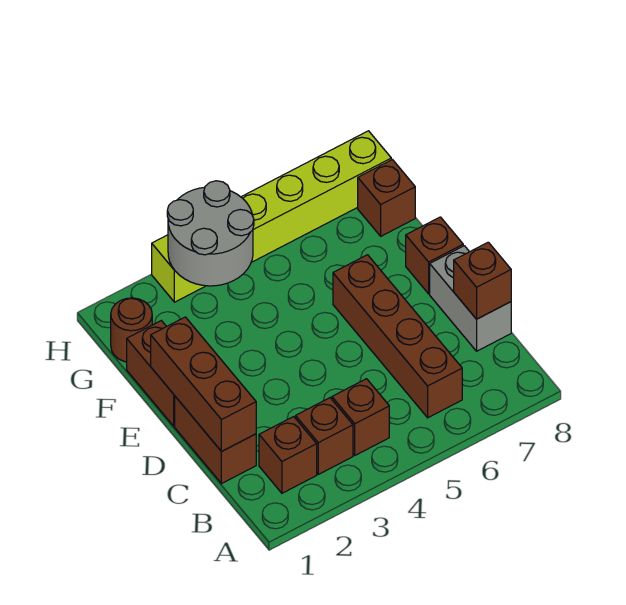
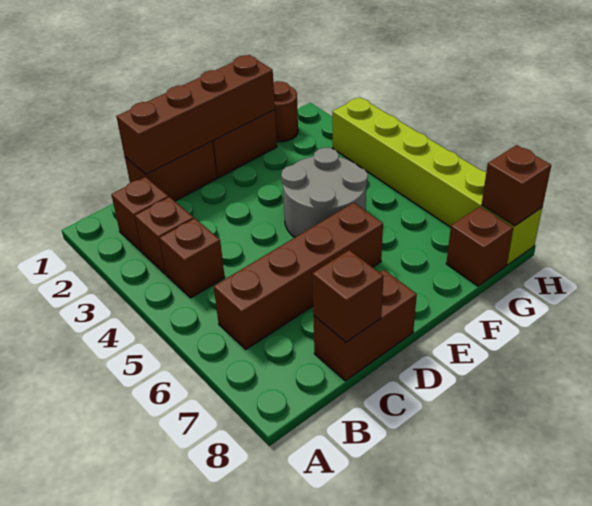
brown 1x3 brick [151,317,256,452] -> brown 1x4 brick [116,55,275,175]
grey 1x2 brick [430,246,511,351] -> brown 1x2 brick [314,270,417,381]
brown 1x1 brick [406,217,463,294] -> brown 1x1 brick moved to [482,145,551,226]
grey 2x2 round brick [167,181,254,286] -> grey 2x2 round brick moved to [281,148,368,238]

